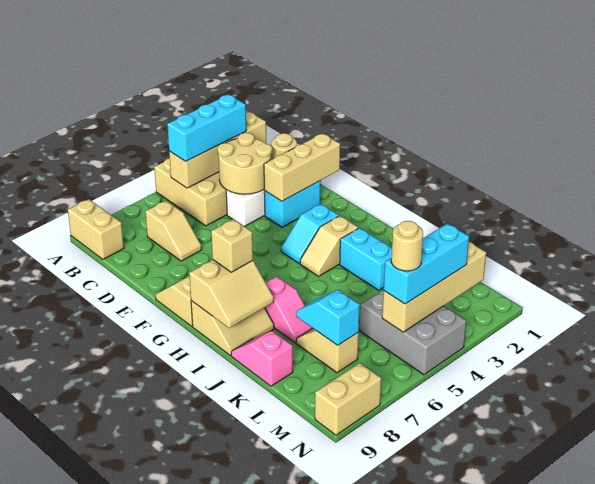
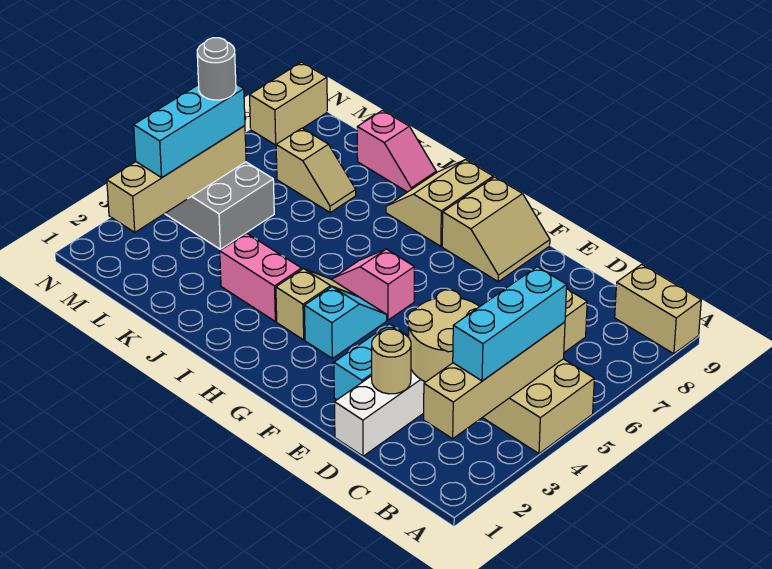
tan 1x3 brick [264,133,340,201] -> none
tan 2x2 slope [189,260,274,328] -> none
tan 1x1 brick [211,219,253,272] -> none
cyan 1x2 brick [340,228,392,290] -> pink 1x2 brick [220,233,301,322]
pink 1x2 slope [265,276,313,343] -> pink 1x2 slope moved to [333,249,414,320]
cyan 1x2 slope [296,290,360,345] -> none
tan 1x1 round brick [391,221,423,271] -> grey 1x1 round brick [197,38,236,100]

